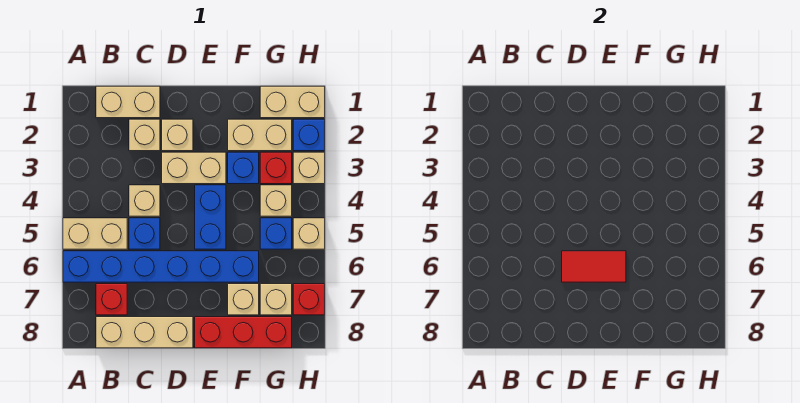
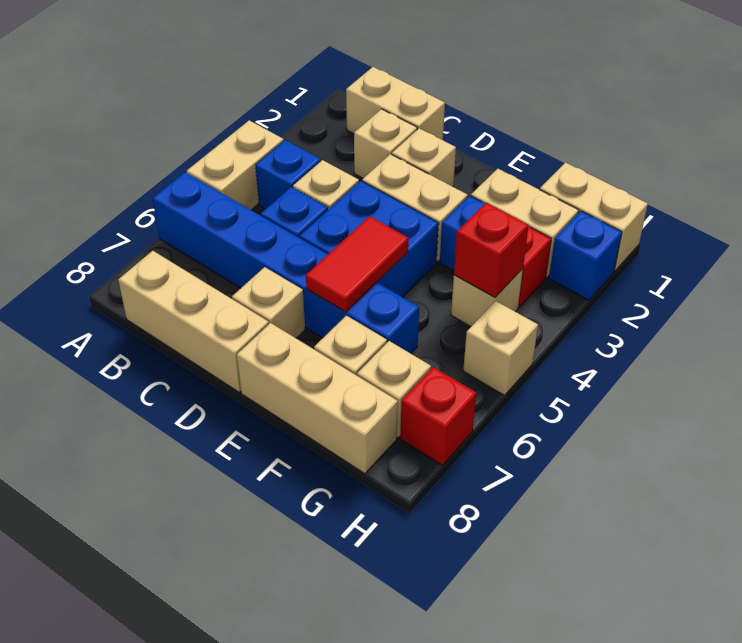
tan 1x2 brick [63,218,127,249] -> tan 1x2 brick turned to [187,120,284,210]
red 1x1 brick [96,284,127,315] -> red 1x1 brick moved to [454,203,529,297]
red 1x2 tile [562,251,626,282] -> red 1x2 tile turned to [306,216,409,312]
blue 1x2 brick [195,185,226,249] -> blue 2x2 brick [300,181,439,297]
red 1x3 brick [195,317,292,348] -> tan 1x3 brick [237,323,398,474]
blue 1x1 brick [260,218,292,249] -> blue 1x1 brick moved to [256,140,321,209]
tan 1x1 brick [293,152,325,184] -> tan 1x1 brick moved to [232,267,305,338]

